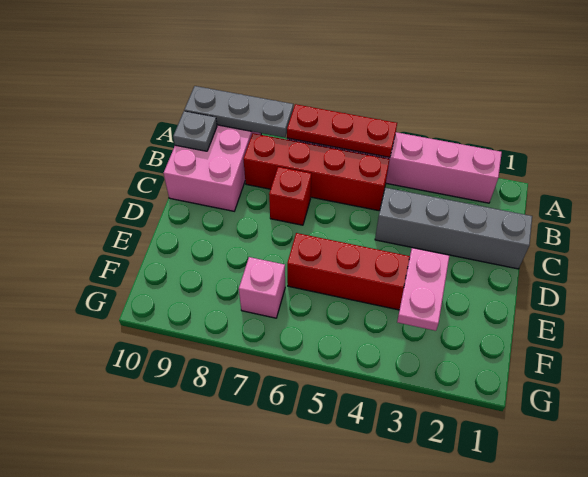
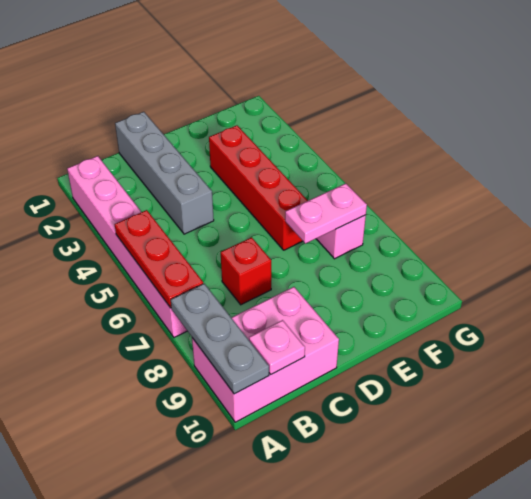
red 1x4 brick [243,133,390,211] -> none
grey 1x1 plate [173,111,217,151] -> pink 1x1 plate [249,320,305,374]
pink 1x2 plate [397,248,449,331] -> pink 1x2 plate moved to [285,184,367,243]

